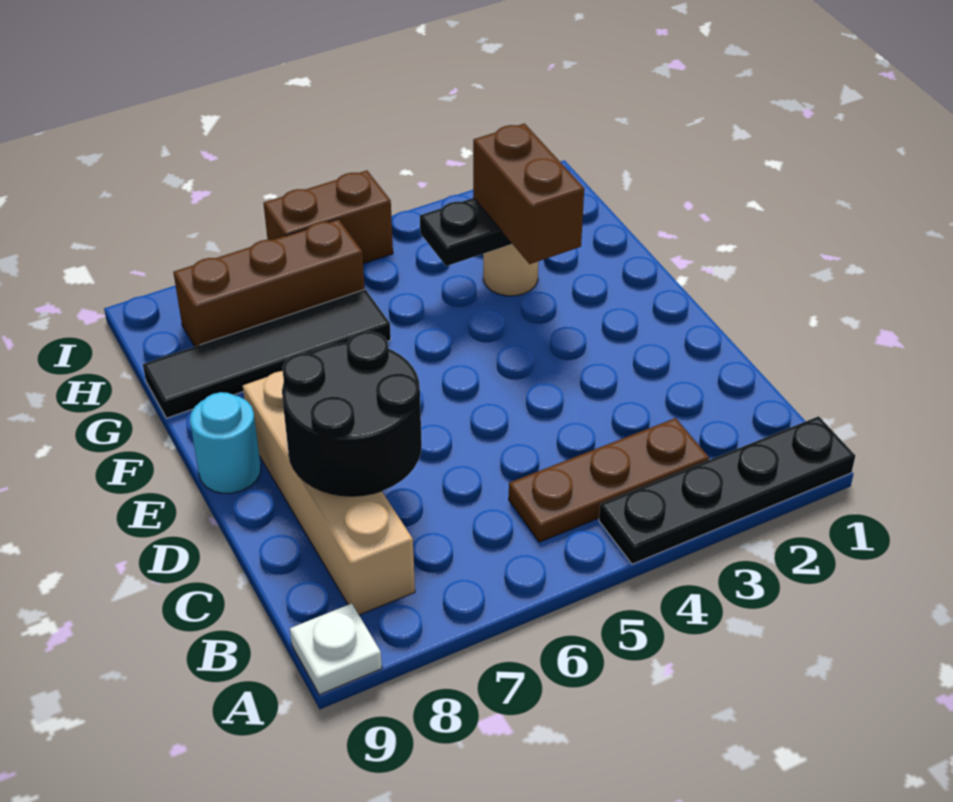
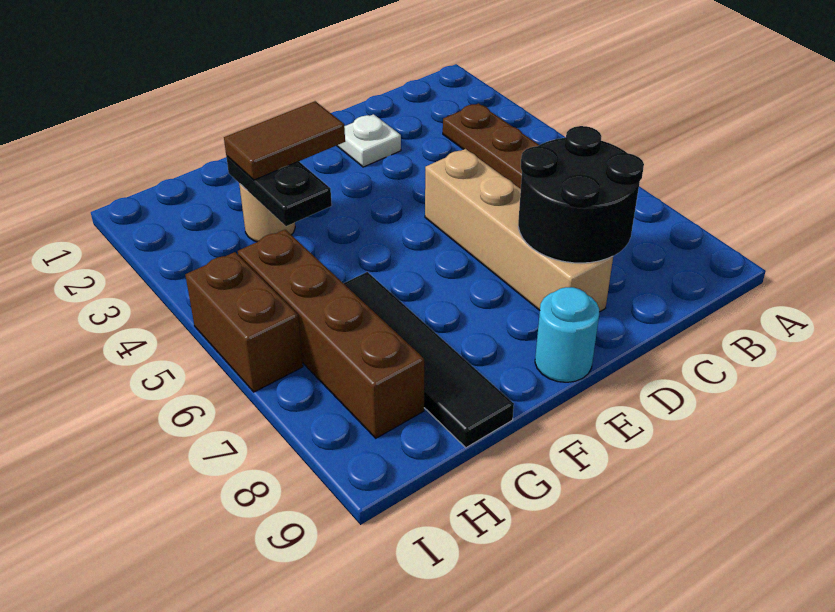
black 1x4 plate [599,416,855,564] -> none
white 1x1 plate [290,603,382,695] -> white 1x1 plate moved to [337,114,401,167]
tan 1x4 brick [243,371,415,615] -> tan 1x4 brick turned to [425,149,613,312]
brown 1x2 brick [473,124,584,264] -> brown 1x2 tile [224,101,345,180]
brown 1x3 brick [173,219,365,346] -> brown 1x4 brick [238,230,424,438]

